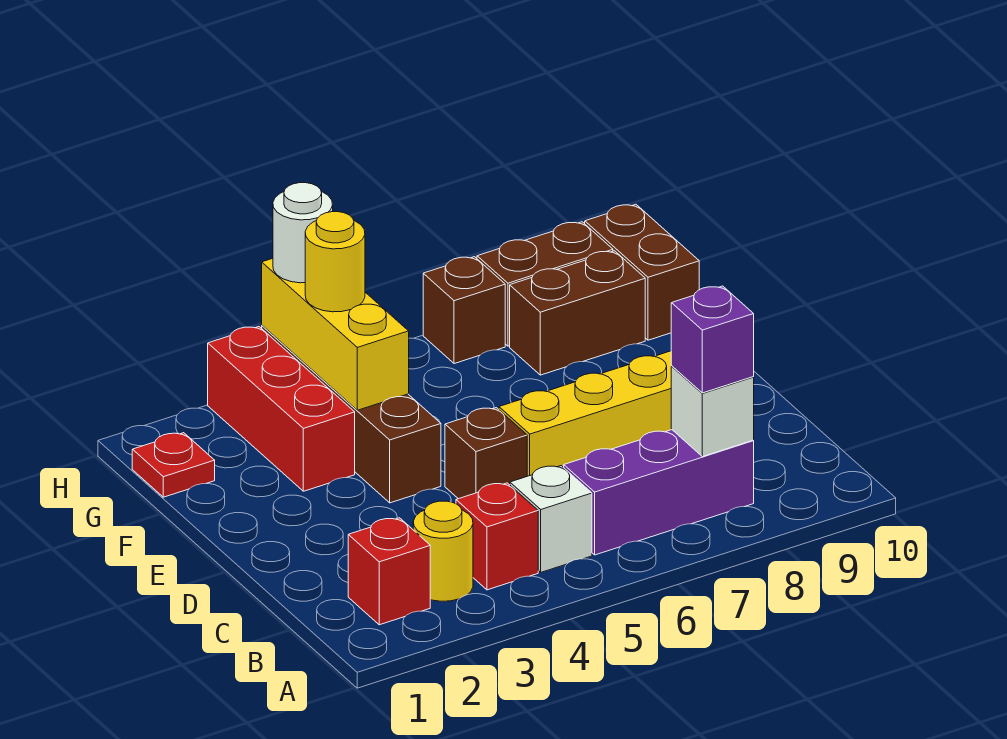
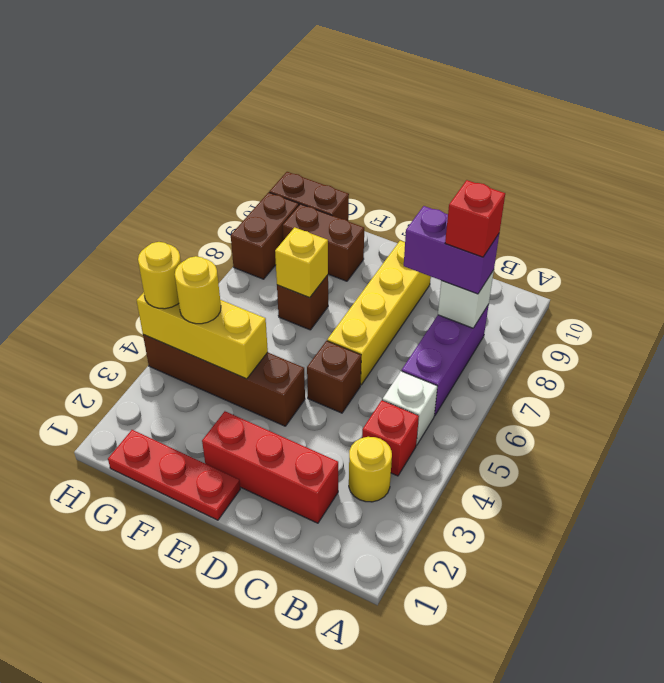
red 1x1 brick [348,518,430,625] -> red 1x1 brick moved to [445,180,505,257]
purple 1x1 brick [671,286,754,393] -> purple 1x2 brick [404,206,499,294]
red 1x3 brick [208,327,355,491] -> red 1x3 brick moved to [202,411,338,523]
none -> yellow 1x1 brick [275,227,328,298]
red 1x1 plate [132,433,215,497] -> red 1x3 plate [108,430,240,520]
brown 1x2 brick [510,251,645,375] -> brown 1x2 brick turned to [283,204,364,281]
white 1x1 round brick [273,183,333,283] -> yellow 1x1 round brick [138,242,181,309]
brown 1x1 brick [423,257,505,364] -> brown 1x1 brick moved to [277,275,328,330]

